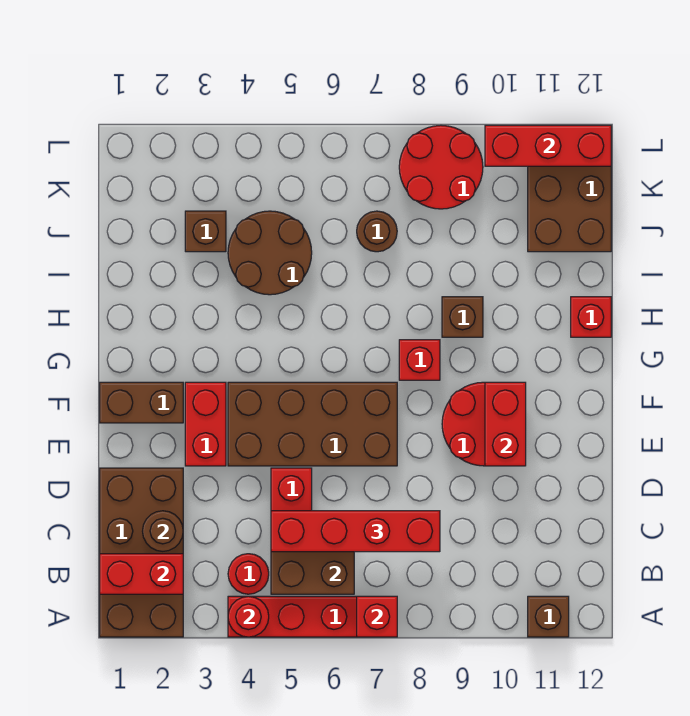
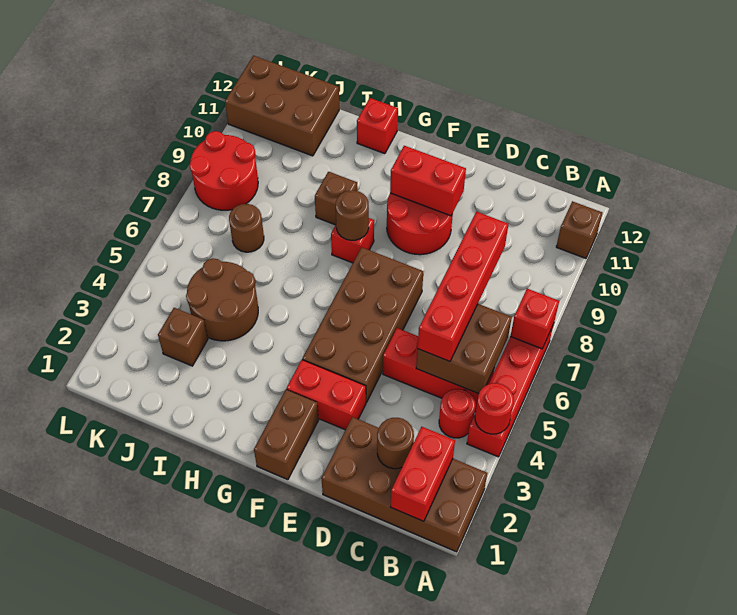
none -> brown 1x1 round brick [336,190,369,240]
red 1x3 brick [485,125,611,166] -> none

